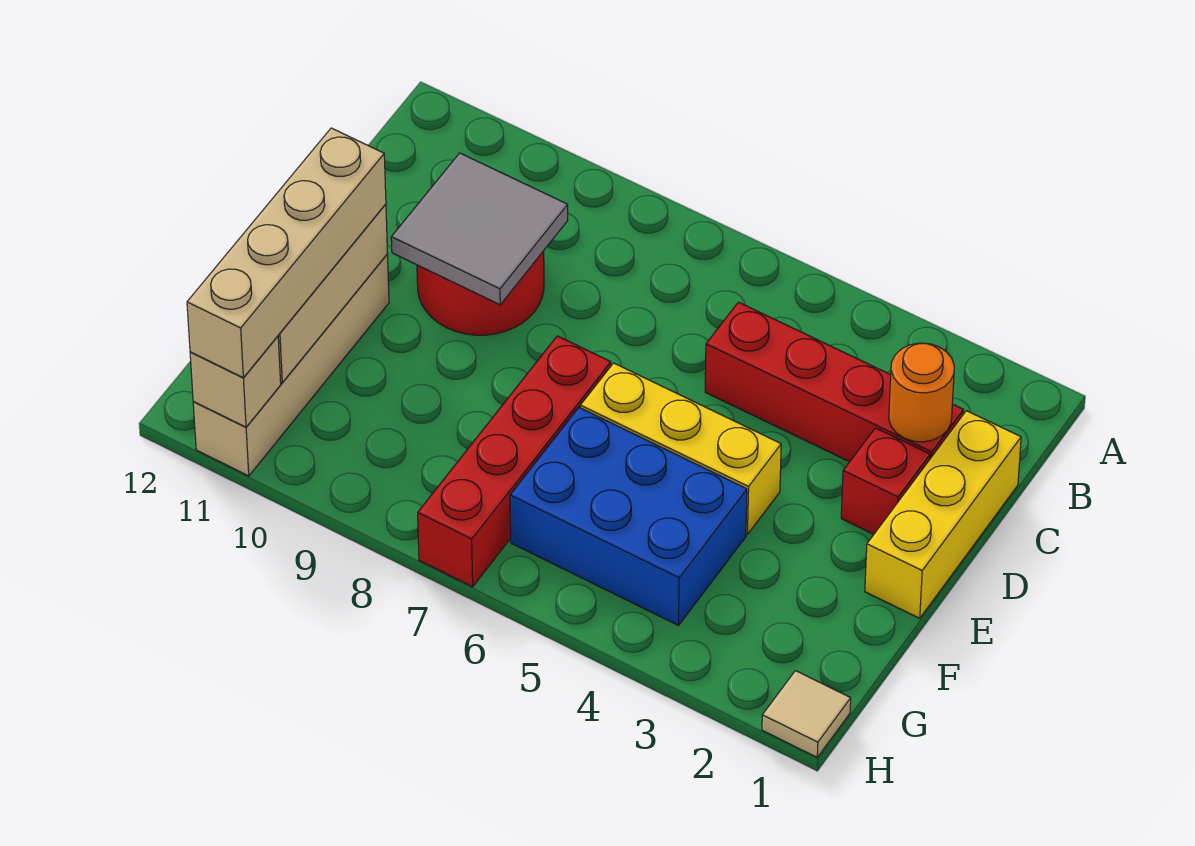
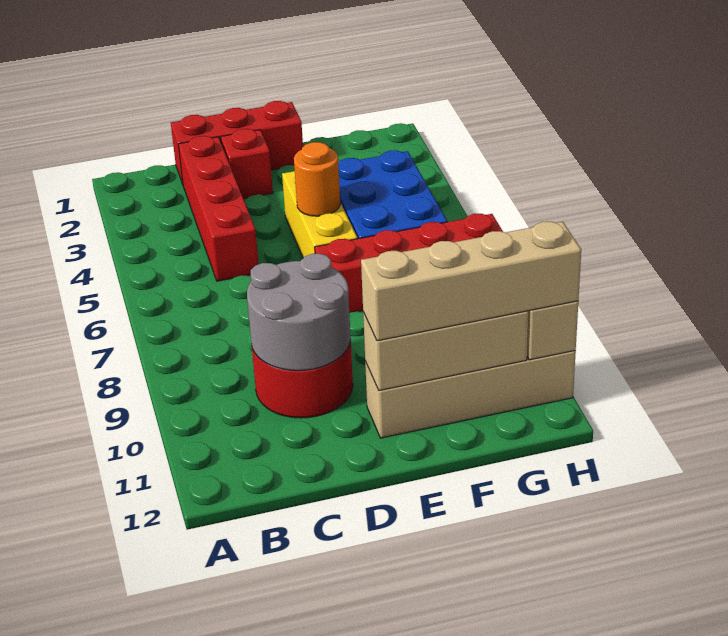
yellow 1x3 brick [865,411,1021,618] -> red 1x3 brick [171,101,303,184]
orange 1x1 round brick [889,343,954,442] -> orange 1x1 round brick moved to [294,142,340,216]
grey 2x2 tile [391,153,568,305] -> grey 2x2 round brick [247,254,351,371]
tan 1x1 tile [762,671,851,757] -> none

